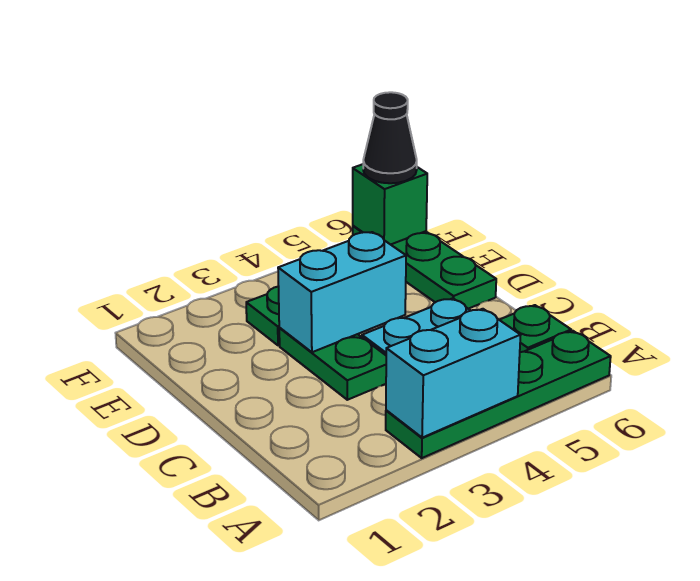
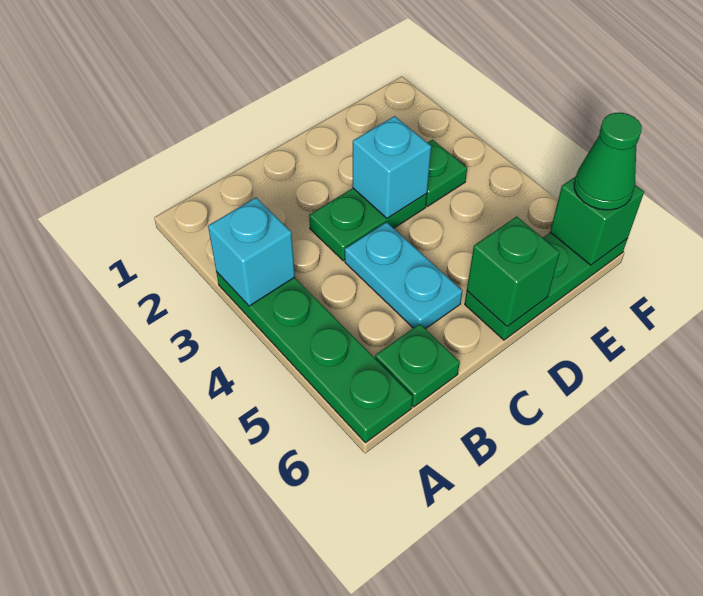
cyan 1x2 brick [386,309,521,438] -> cyan 1x1 brick [208,198,295,306]
cyan 1x2 brick [278,232,406,352] -> cyan 1x1 brick [353,116,431,218]
none -> green 1x1 brick [467,217,560,326]
black 1x1 cone [363,92,417,183] -> green 1x1 cone [574,113,642,210]

